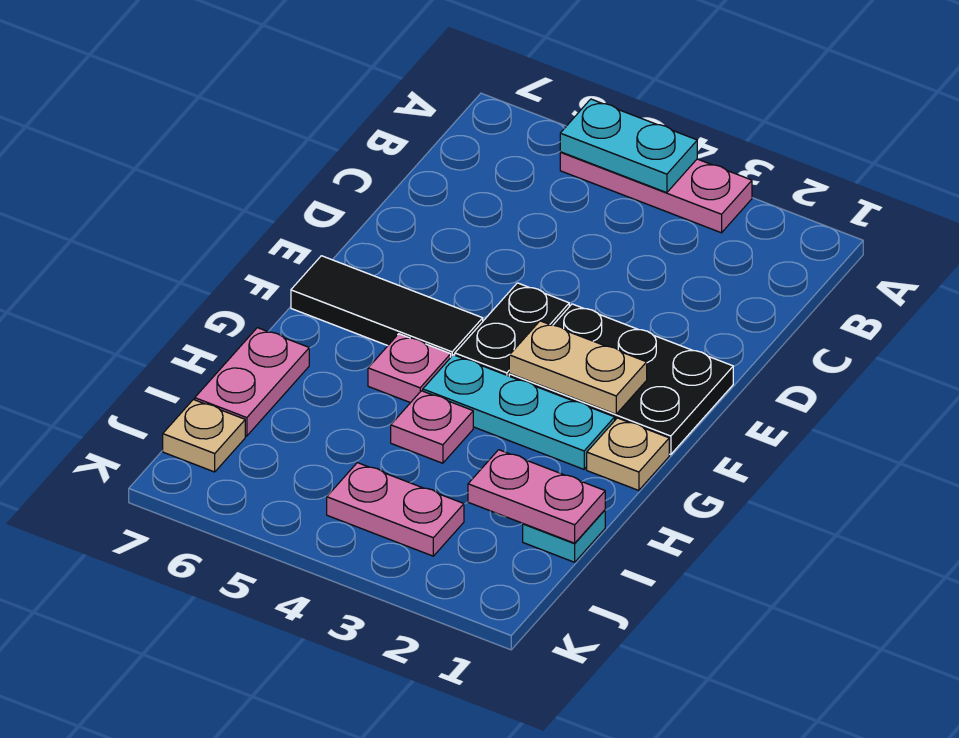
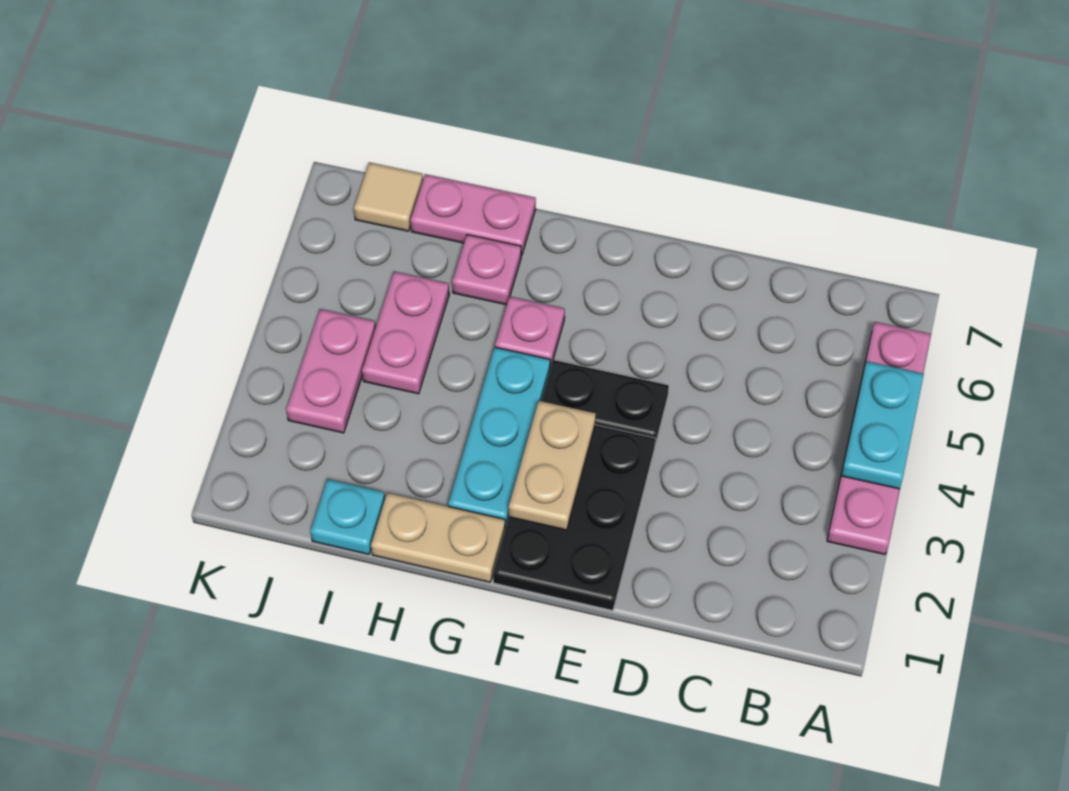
pink 1x3 plate [560,152,752,233] -> pink 1x4 plate [827,322,931,554]
black 1x3 tile [291,256,483,357] -> none
tan 1x1 plate [587,418,669,491] -> tan 1x2 plate [371,493,505,582]
pink 1x1 plate [391,391,473,463] -> pink 1x1 plate moved to [452,235,521,305]
pink 1x2 plate [468,450,605,543] -> pink 1x2 plate moved to [362,271,449,394]
tan 1x1 plate [163,400,245,472] -> tan 1x1 tile [354,162,423,231]

